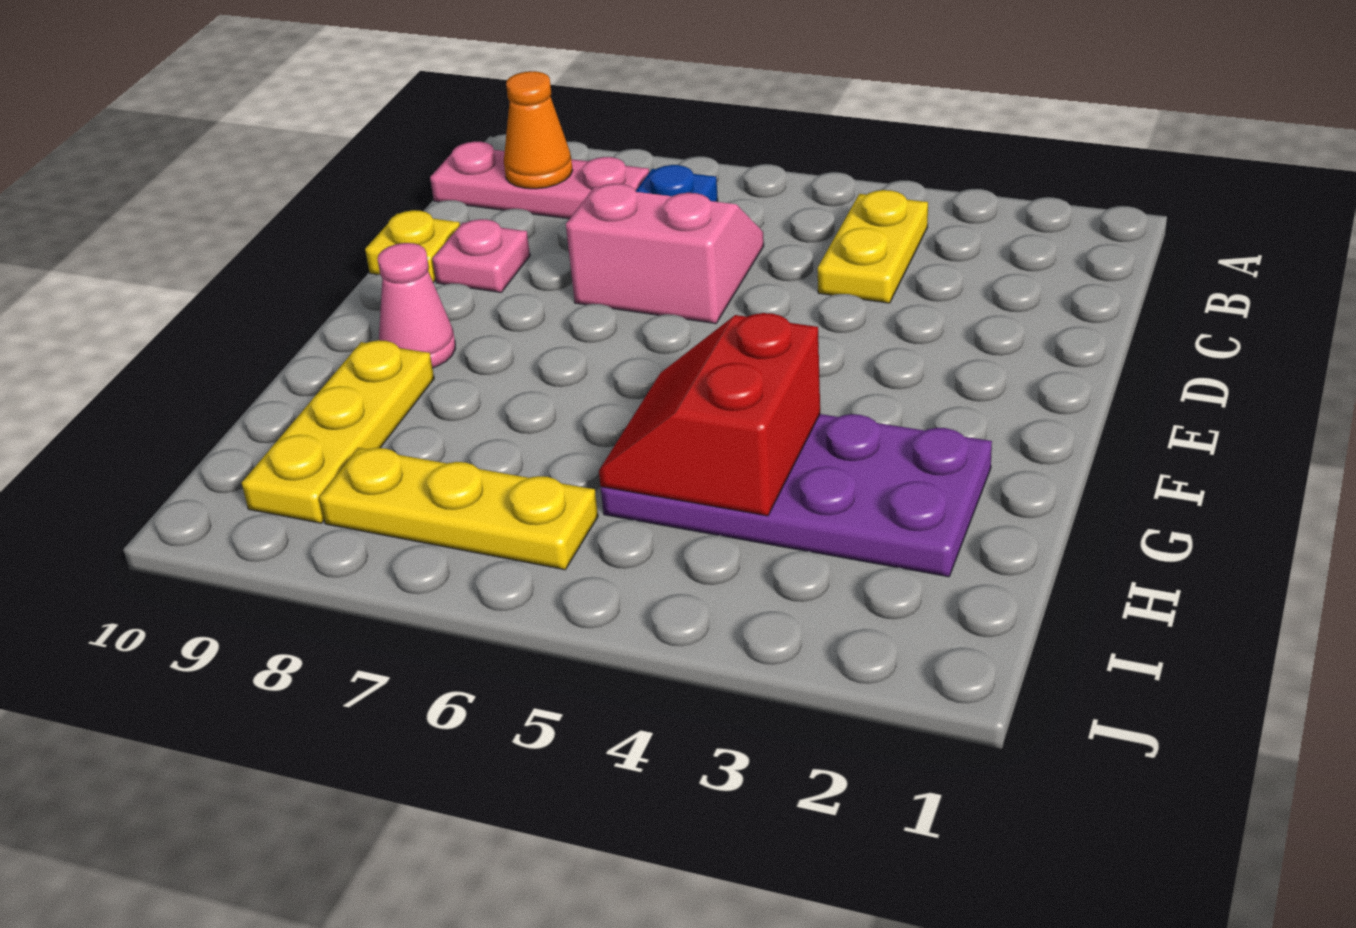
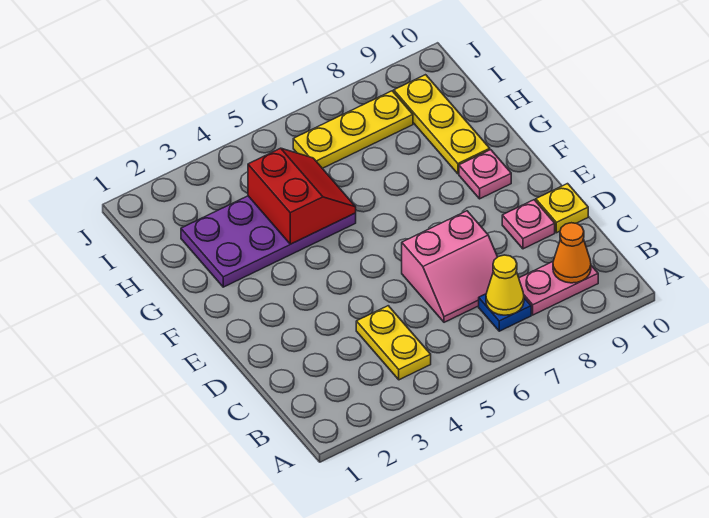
none -> yellow 1x1 cone [486,255,524,315]
pink 1x3 plate [430,142,649,219] -> pink 1x2 plate [519,262,598,315]
pink 1x1 cone [378,243,455,368] -> pink 1x1 plate [459,150,511,199]

